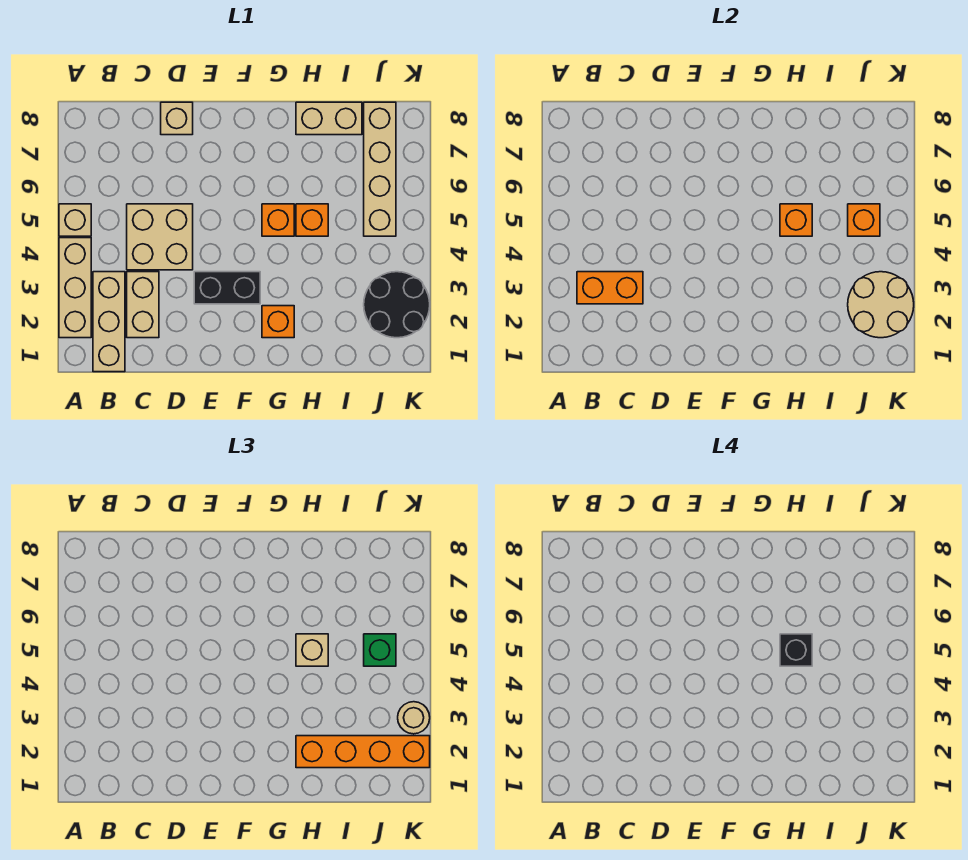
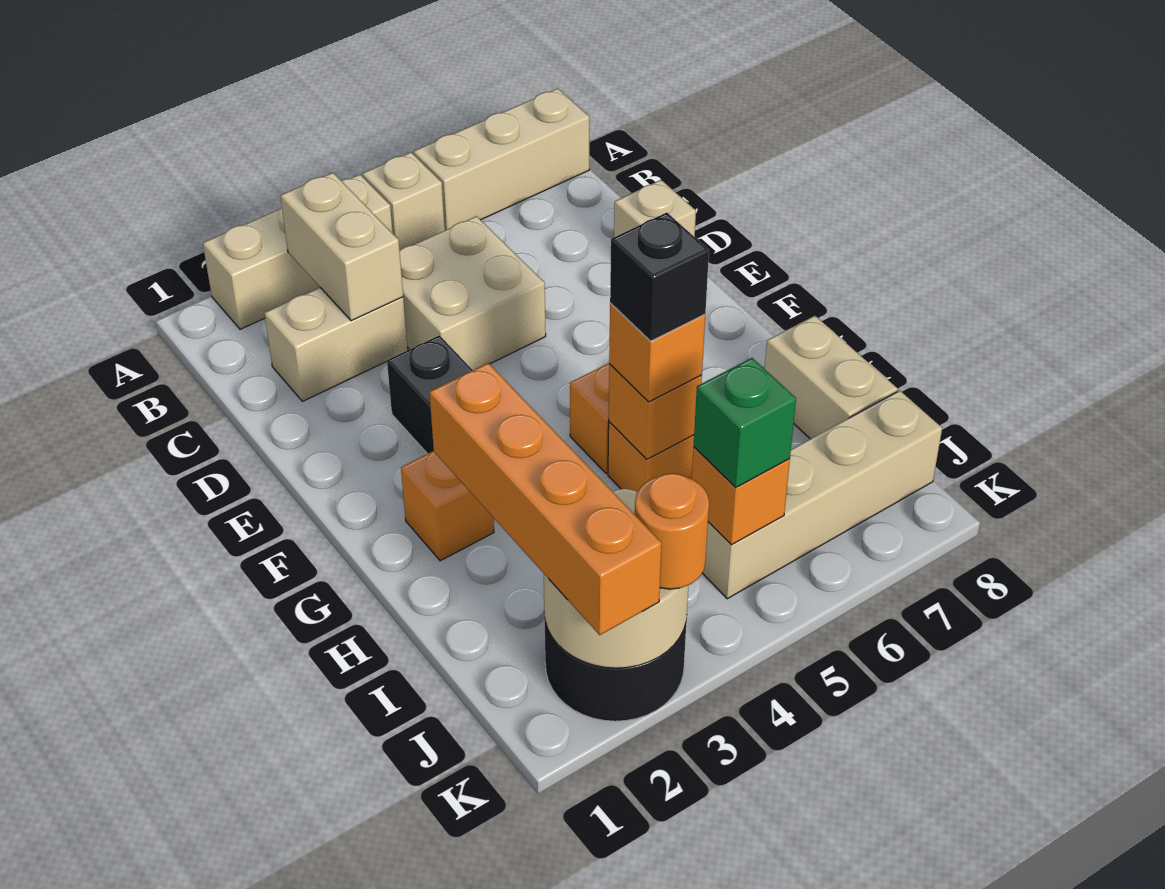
tan 1x3 brick [93,272,125,372] -> tan 1x3 brick moved to [413,89,589,230]
orange 1x2 brick [577,272,643,304] -> tan 1x2 brick [280,173,403,321]
tan 1x1 brick [296,634,328,666] -> orange 1x1 brick [609,303,705,402]
tan 1x1 round brick [398,702,430,734] -> orange 1x1 round brick [635,473,709,589]

